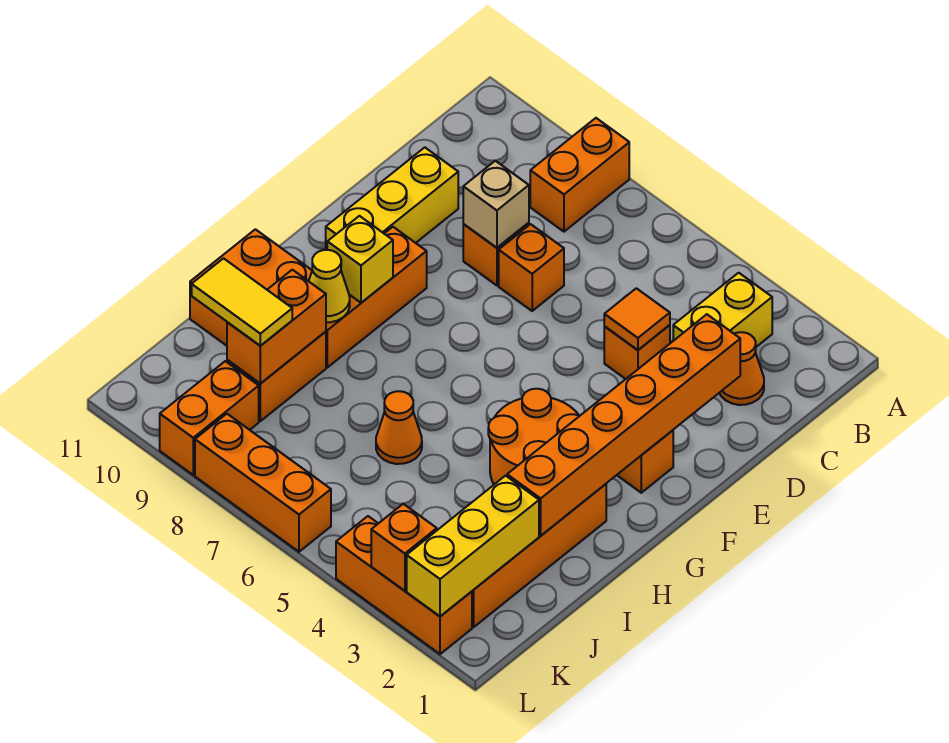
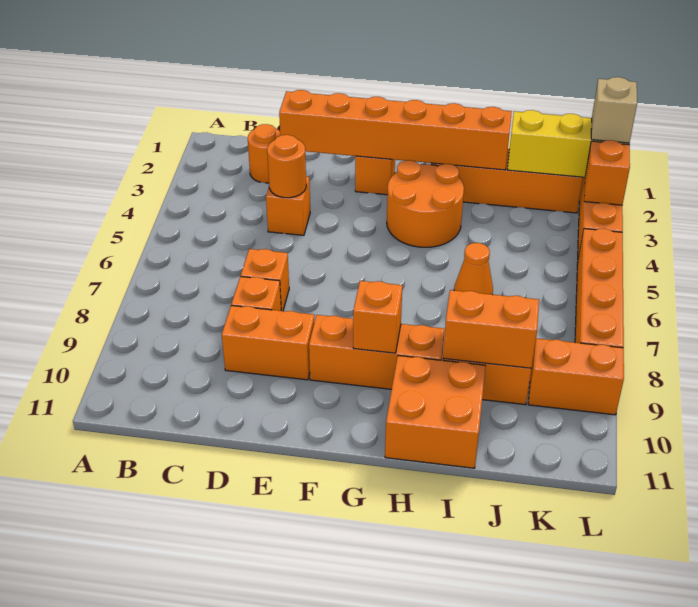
orange 1x2 brick [530,118,629,232] -> orange 1x2 brick moved to [222,306,314,380]
yellow 1x2 brick [673,273,772,347] -> none
orange 1x1 cone [720,332,764,405] -> orange 1x1 round brick [247,124,280,183]
orange 1x1 tile [604,288,670,350] -> orange 1x1 round brick [267,135,306,198]
tan 1x1 brick [463,161,529,248] -> tan 1x1 brick moved to [591,77,637,143]
yellow 1x3 brick [326,147,458,250] -> none
yellow 1x1 brick [327,216,393,303] -> orange 1x1 brick [353,281,402,353]
yellow 1x1 cone [309,250,350,322] -> none
yellow 1x2 tile [192,258,292,346] -> none
orange 1x3 brick [195,414,331,552] -> orange 1x4 brick [575,229,624,348]

